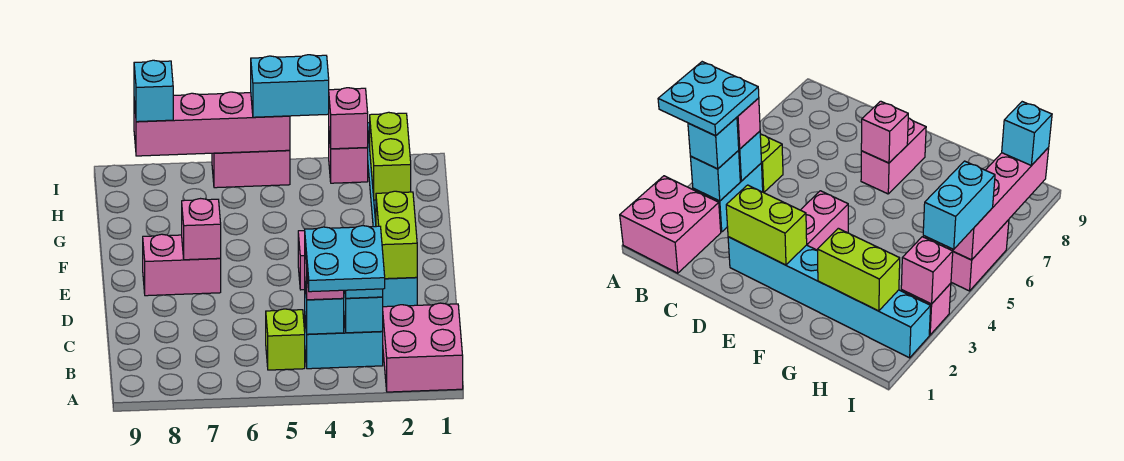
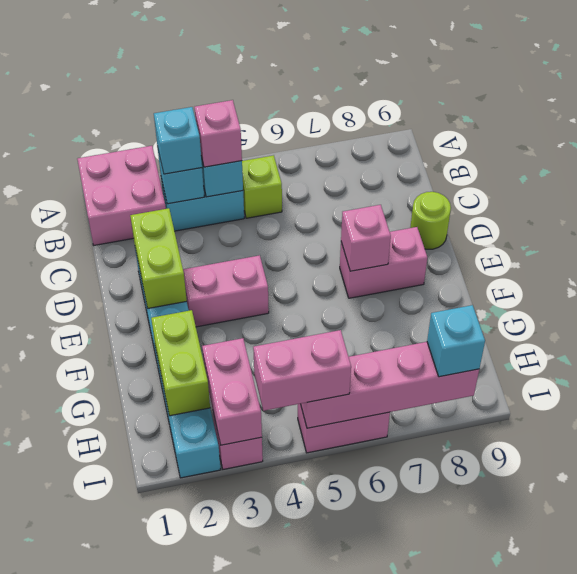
cyan 2x2 plate [305,226,385,292] -> none
none -> lime 1x1 round brick [410,192,451,249]
pink 1x1 brick [329,88,368,149] -> pink 1x2 brick [202,338,262,445]
cyan 1x2 brick [251,55,329,117] -> pink 1x2 brick [253,330,351,411]

